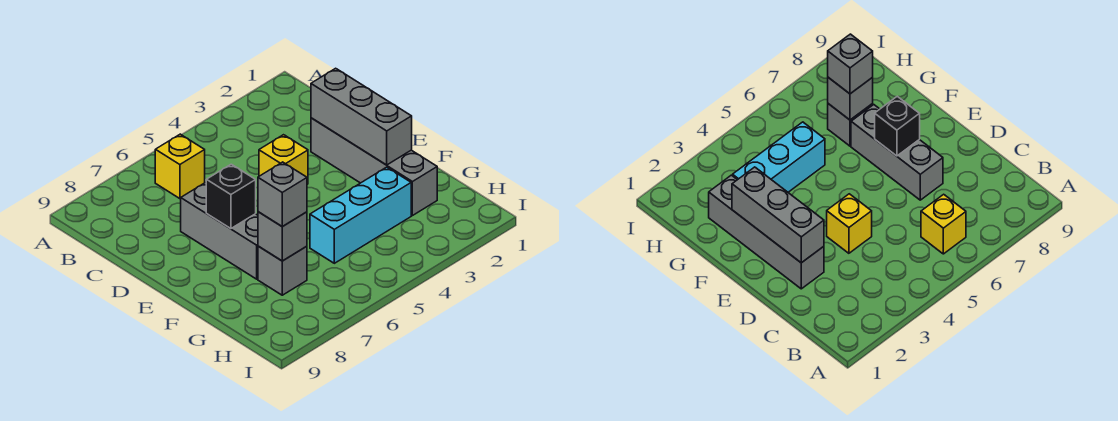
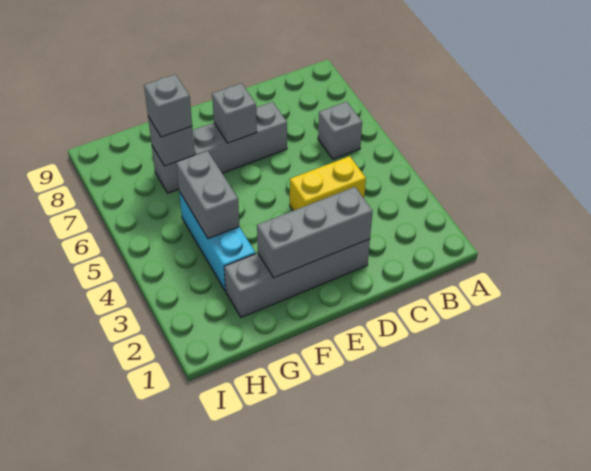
yellow 1x1 brick [155,134,205,199] -> grey 1x1 brick [318,102,362,159]
yellow 1x1 brick [259,135,308,184] -> yellow 1x2 brick [290,156,366,211]
black 1x1 brick [206,164,256,229] -> grey 1x1 brick [212,83,257,143]
none -> grey 1x2 brick [176,151,239,239]

